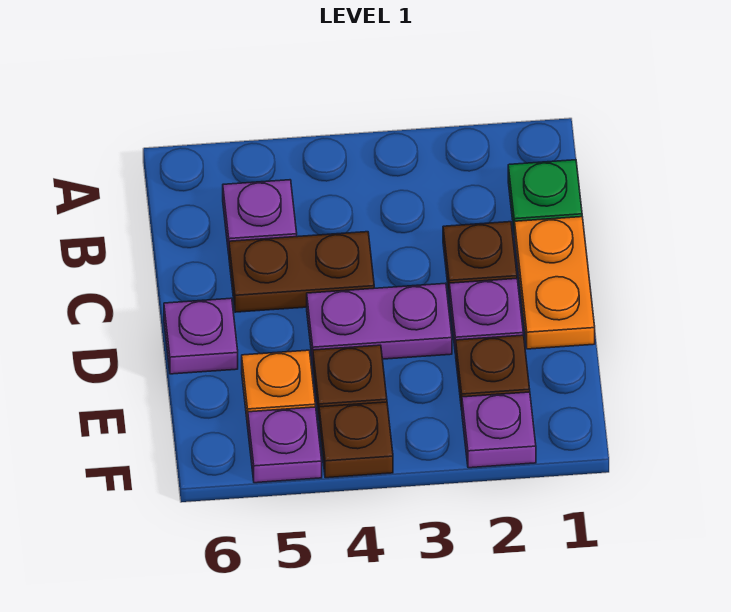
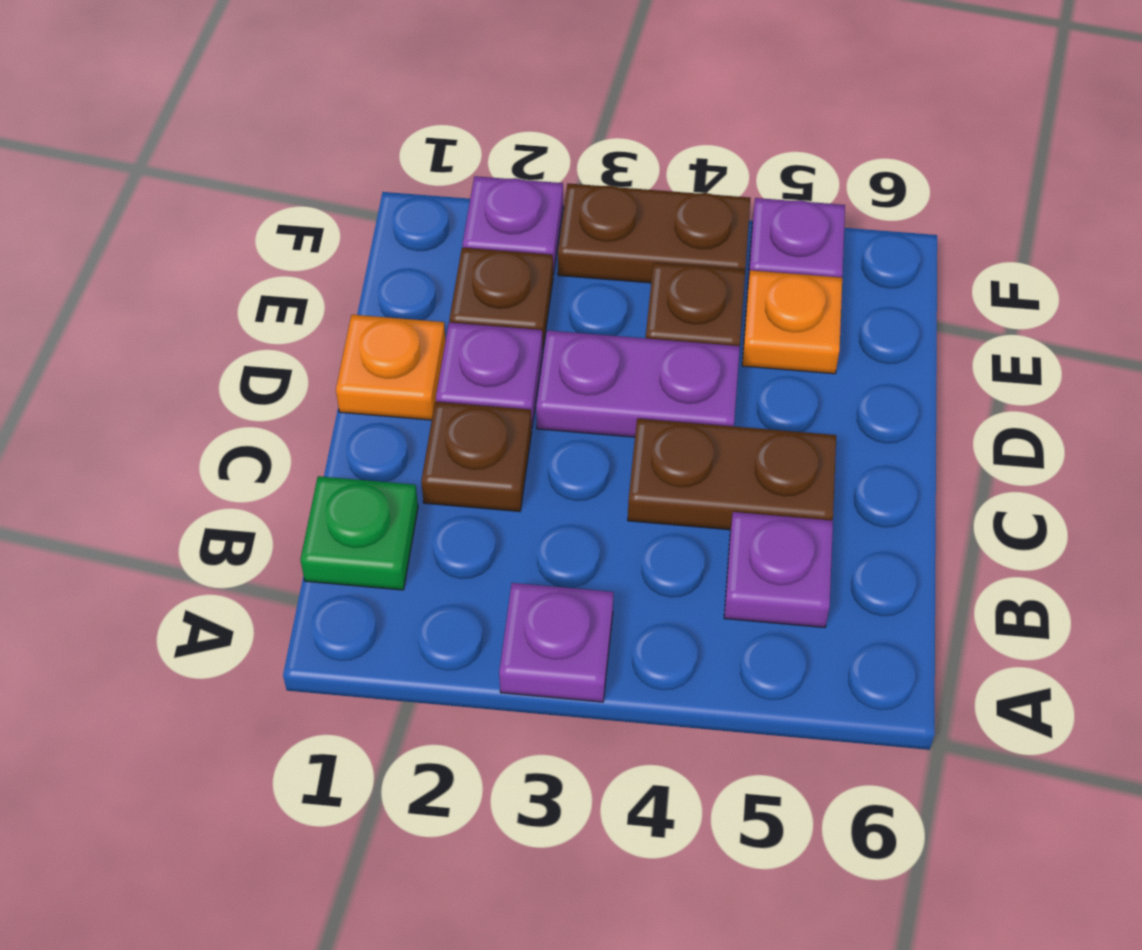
orange 1x2 plate [515,217,595,349] -> orange 1x1 plate [336,315,446,420]
purple 1x1 plate [164,298,238,374] -> purple 1x1 plate moved to [499,583,614,702]
brown 1x1 plate [319,402,393,478] -> brown 1x2 plate [558,184,751,283]

